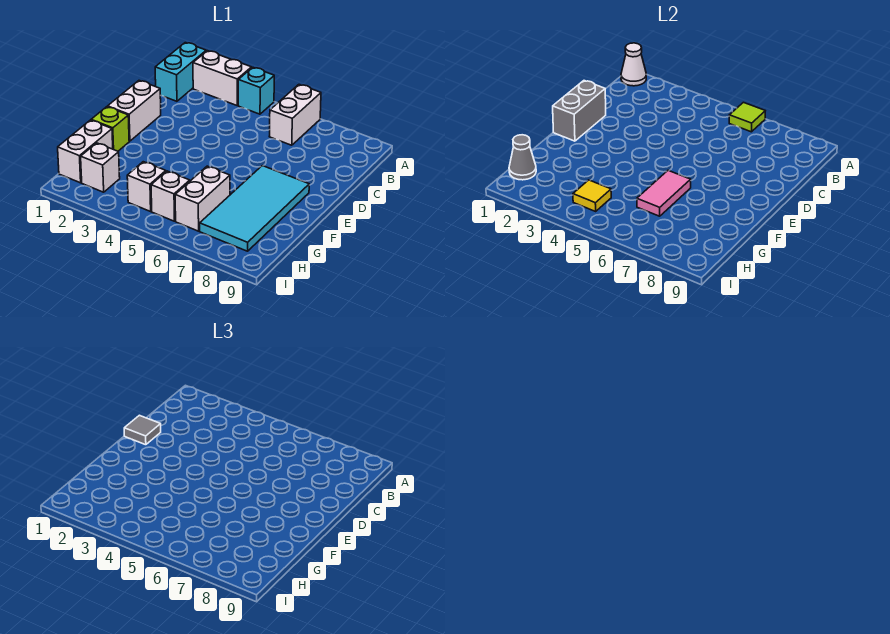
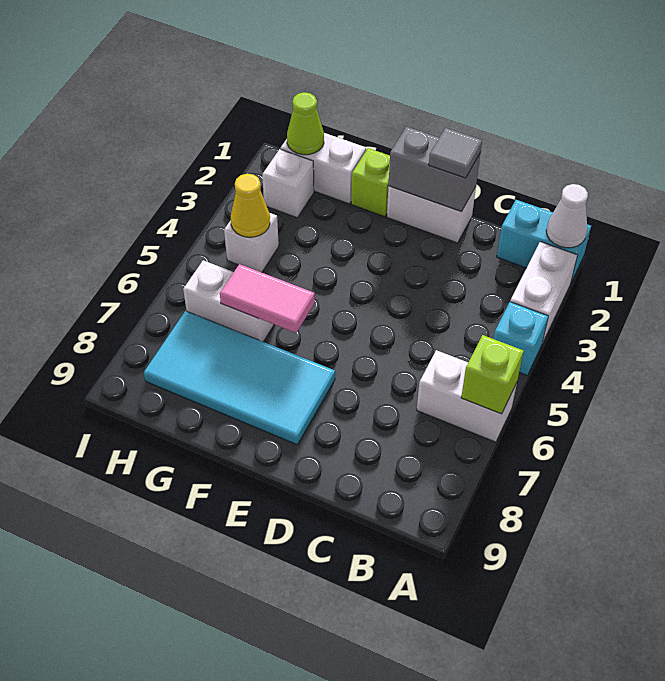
lime 1x1 tile [729,102,765,132] -> lime 1x1 brick [461,335,524,414]
grey 1x1 cone [509,135,536,180] -> lime 1x1 cone [287,92,324,155]
yellow 1x1 tile [573,180,611,211] -> yellow 1x1 cone [231,174,270,237]
white 1x1 brick [151,171,190,221] -> none

